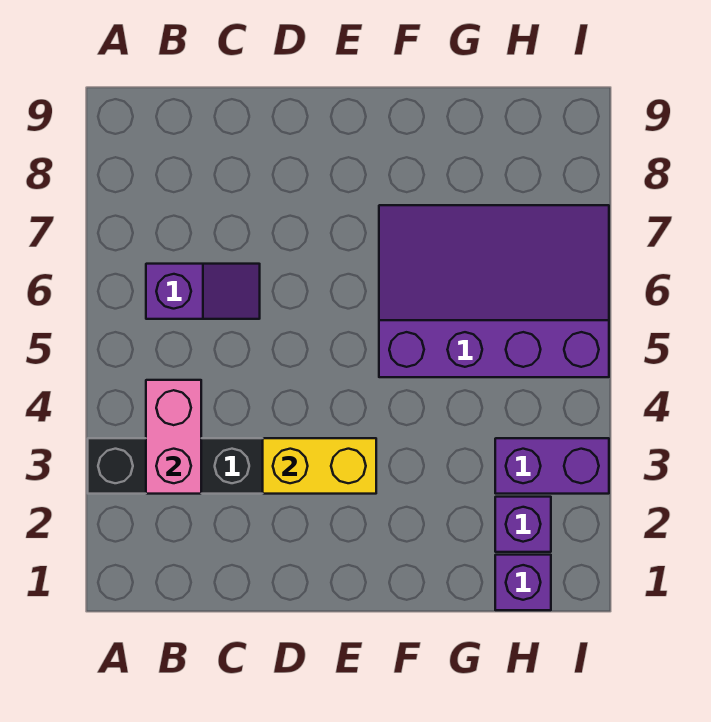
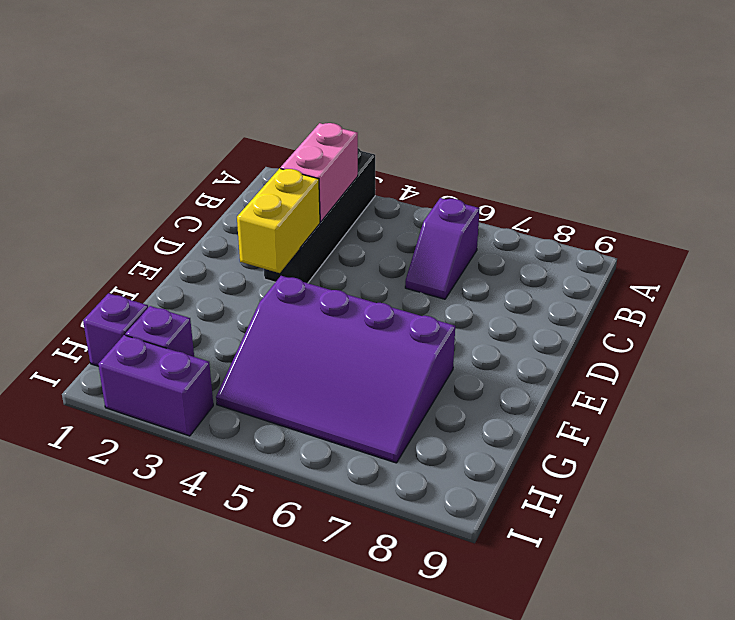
pink 1x2 brick [146,380,201,494] -> pink 1x2 brick turned to [280,123,358,222]
purple 3x4 slope [379,205,609,377] -> purple 3x4 slope turned to [216,276,455,463]
purple 1x2 brick [495,438,609,494] -> purple 1x2 brick turned to [98,335,213,436]

